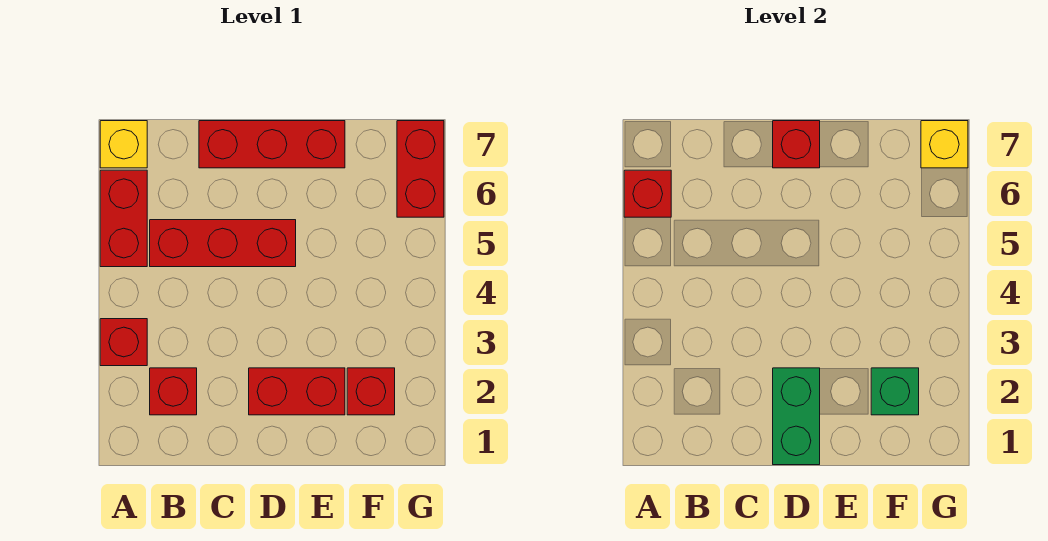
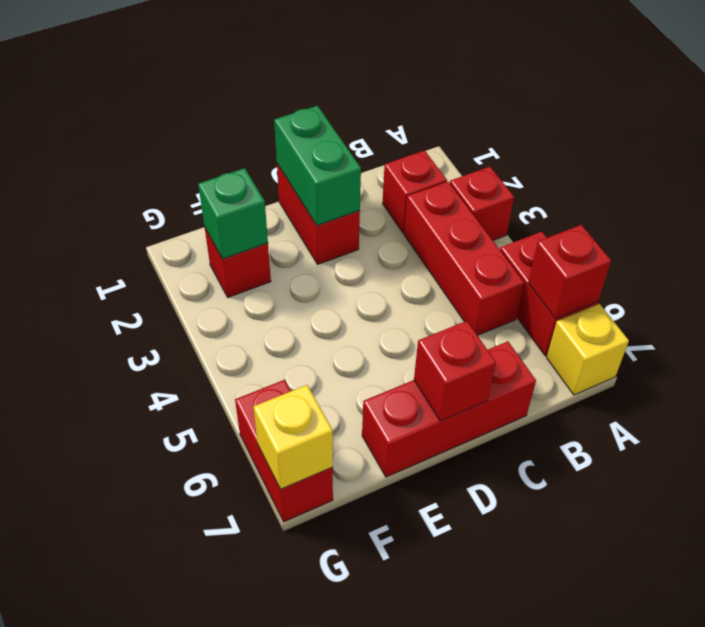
red 1x3 brick [150,220,296,267] -> red 1x3 brick turned to [404,182,524,335]
red 1x2 brick [249,368,345,415] -> red 1x2 brick turned to [277,164,360,264]

